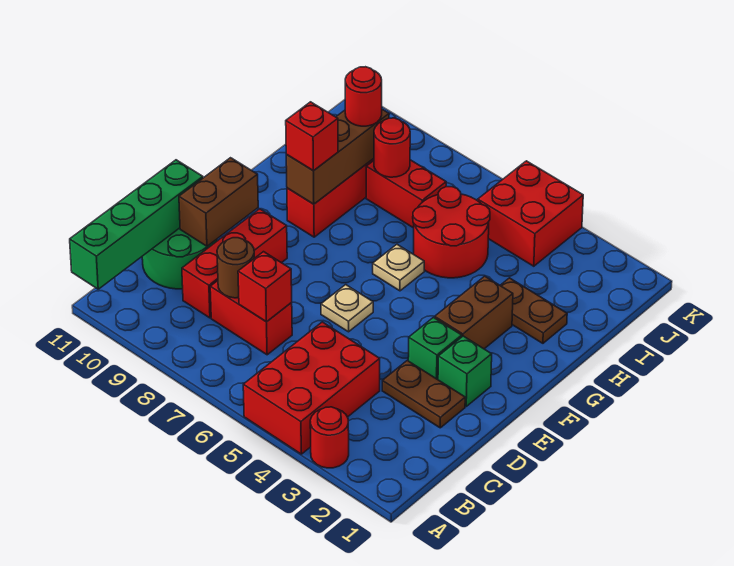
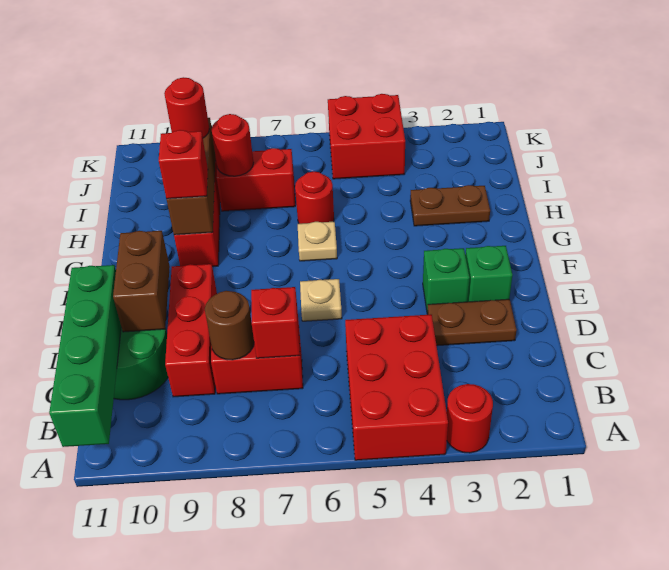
brown 1x2 brick [435,276,513,349] -> none
red 2x2 round brick [413,187,490,278] -> red 1x1 round brick [295,172,334,224]

